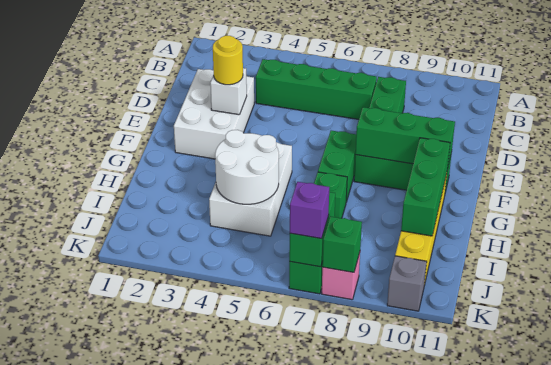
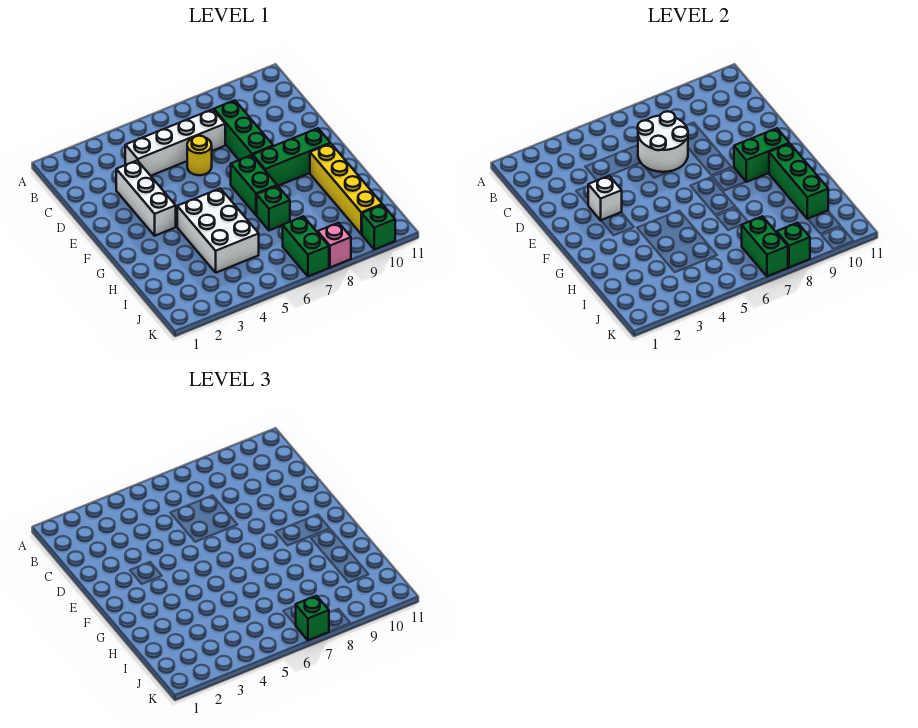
green 1x4 brick [256,59,377,119] -> white 1x4 brick [125,109,225,176]
white 2x3 brick [174,69,254,159] -> white 1x3 brick [116,160,176,236]
yellow 1x1 round brick [213,36,243,85] -> yellow 1x1 round brick moved to [187,136,212,175]
green 1x3 brick [355,107,455,169] -> green 1x2 brick [734,128,789,182]
white 2x2 round brick [215,130,279,204] -> white 2x2 round brick moved to [638,111,688,172]
purple 1x1 brick [290,182,329,239] -> green 1x1 brick [296,596,329,640]
grey 1x1 brick [387,256,427,311] -> green 1x1 brick [362,205,395,249]

